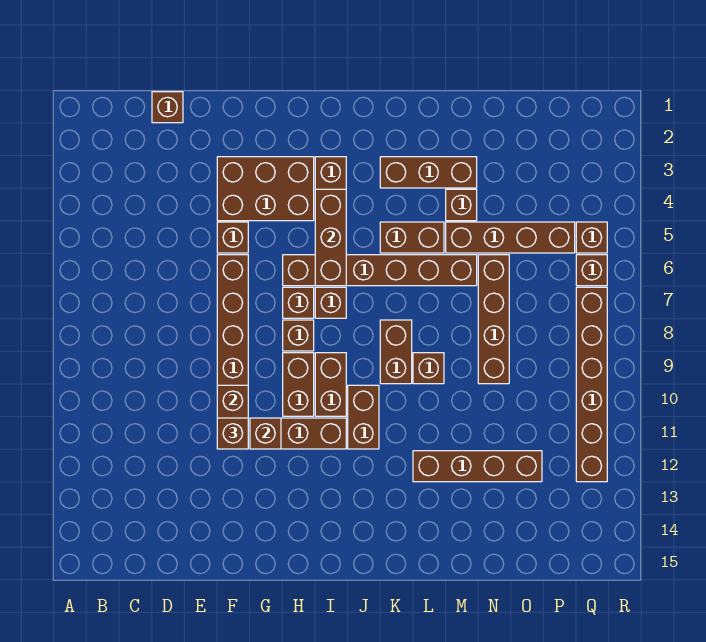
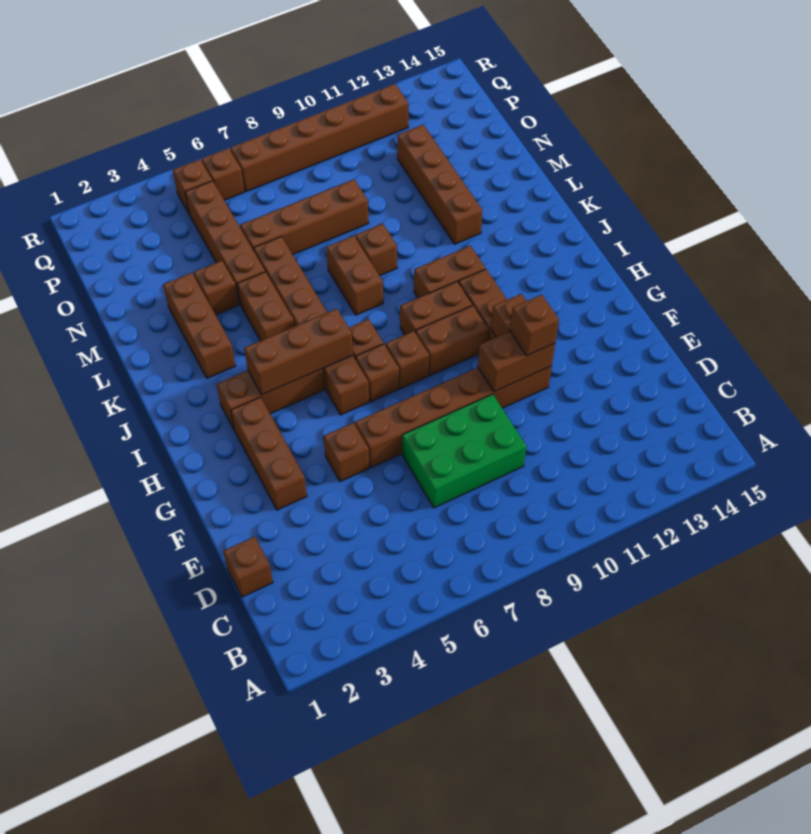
none -> green 2x3 brick [402,394,526,508]
brown 2x3 brick [217,157,314,221] -> brown 1x3 brick [231,397,307,510]
brown 1x2 brick [380,320,412,384] -> brown 1x2 brick turned to [326,236,383,315]

